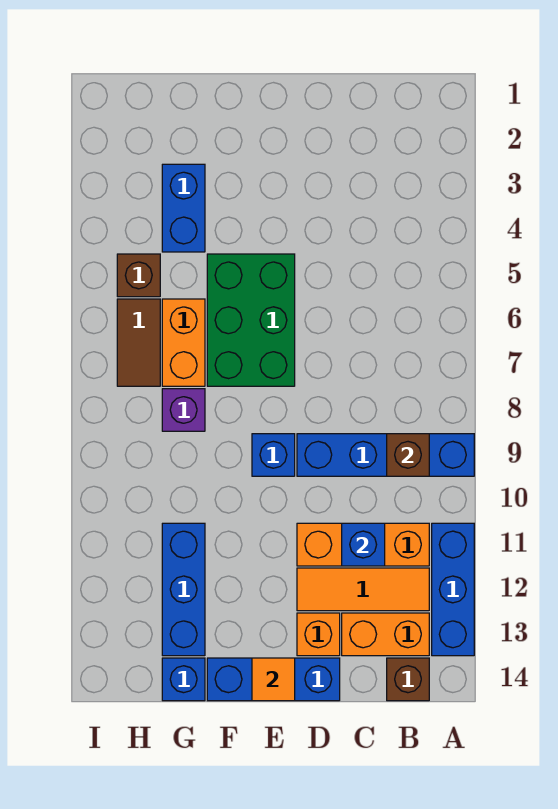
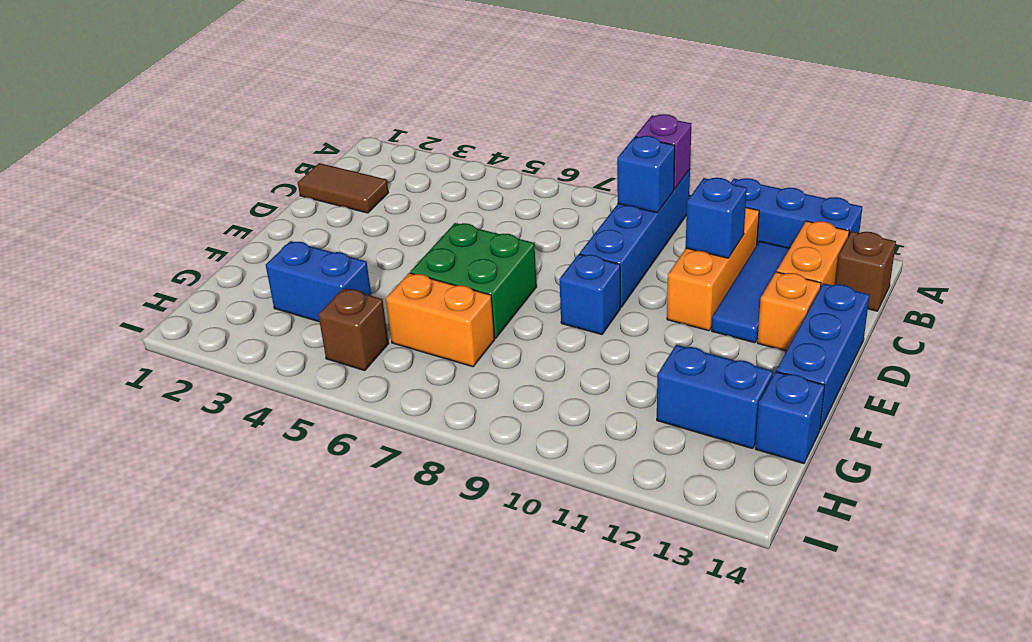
brown 1x1 brick [387,434,429,476] -> blue 1x1 brick [617,136,675,213]
orange 1x3 tile [297,568,429,611] -> blue 1x3 tile [712,241,790,343]
green 2x3 brick [207,254,295,386] -> green 2x2 brick [410,223,537,338]
orange 1x1 tile [252,658,295,701] -> none
purple 1x1 brick [162,389,205,431] -> purple 1x1 brick moved to [635,114,691,190]
blue 1x3 brick [162,523,205,656] -> blue 1x2 brick [657,345,773,449]
brown 1x2 tile [117,299,160,386] -> brown 1x2 tile moved to [298,163,388,213]

